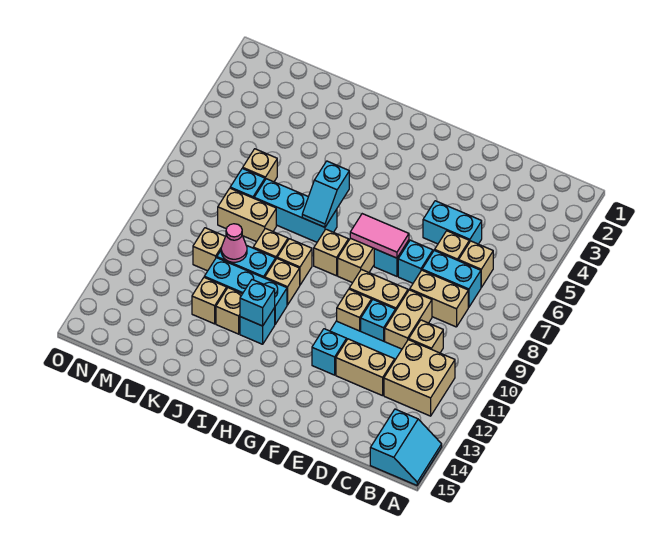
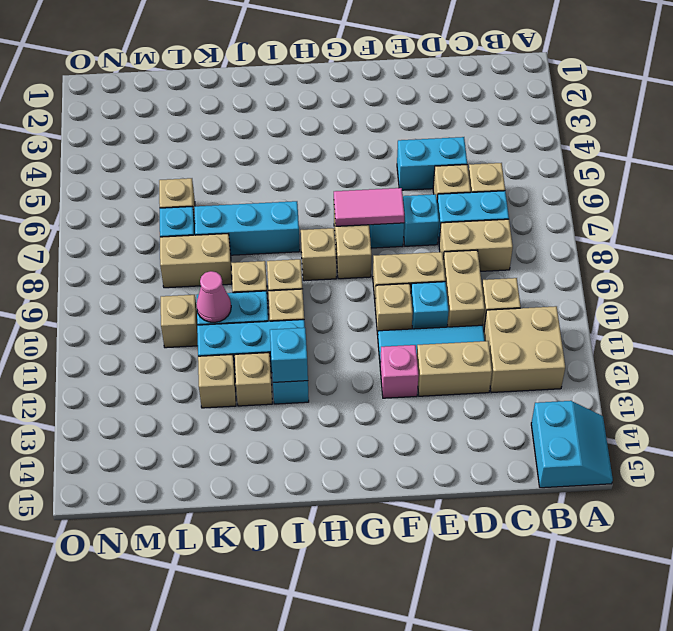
cyan 1x1 brick [312,329,347,375] -> pink 1x1 brick [380,345,419,398]
cyan 1x2 slope [302,161,349,227] -> none

